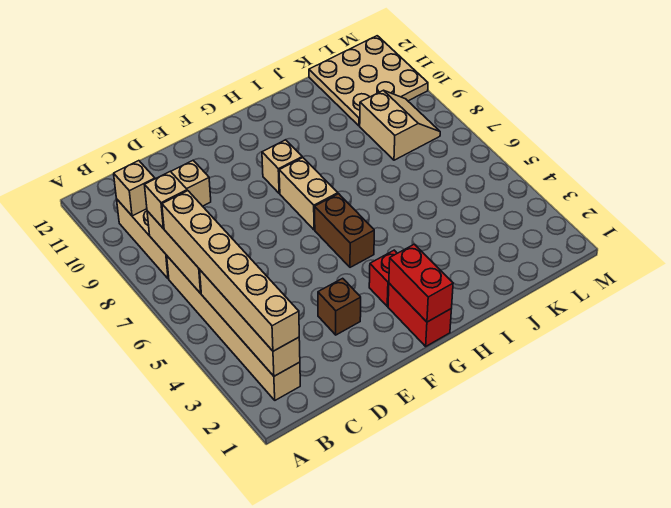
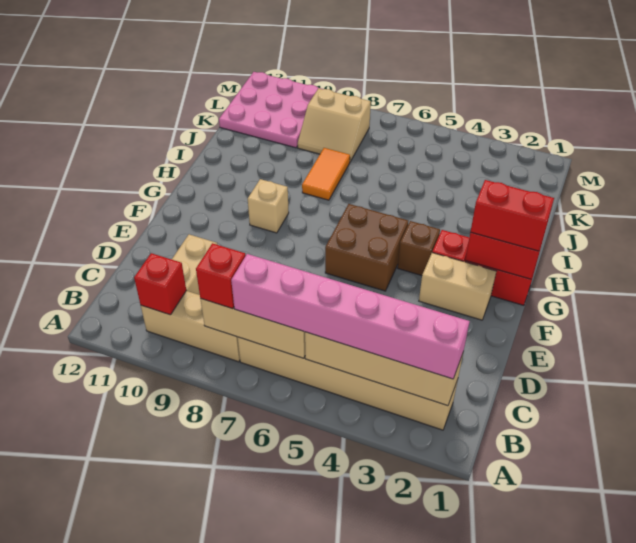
tan 1x6 brick [162,191,299,351] -> pink 1x6 brick [231,254,470,379]
tan 1x1 brick [145,171,187,229] -> red 1x1 brick [196,243,246,309]
tan 1x1 brick [114,161,155,216] -> red 1x1 brick [134,253,186,315]
brown 1x1 brick [318,278,361,335] -> brown 1x1 brick moved to [398,221,440,276]
none -> red 1x2 brick [471,180,554,251]
brown 1x2 brick [315,194,374,267] -> brown 2x2 brick [325,204,408,291]
tan 1x2 brick [279,158,338,230] -> tan 1x2 brick moved to [419,253,496,320]
none -> orange 1x2 tile [302,148,350,200]
tan 2x2 slope [360,90,440,160] -> tan 2x2 slope turned to [298,88,371,161]
tan 3x3 plate [309,36,428,126] -> pink 3x3 plate [219,72,322,148]

